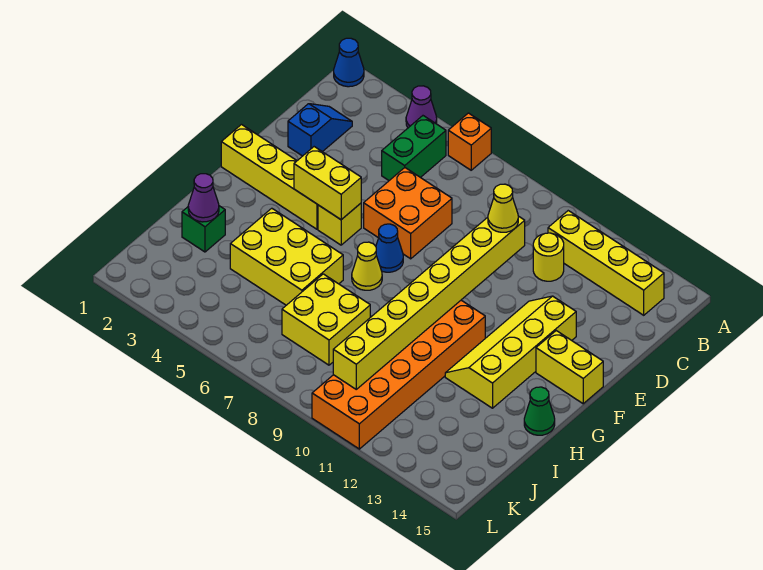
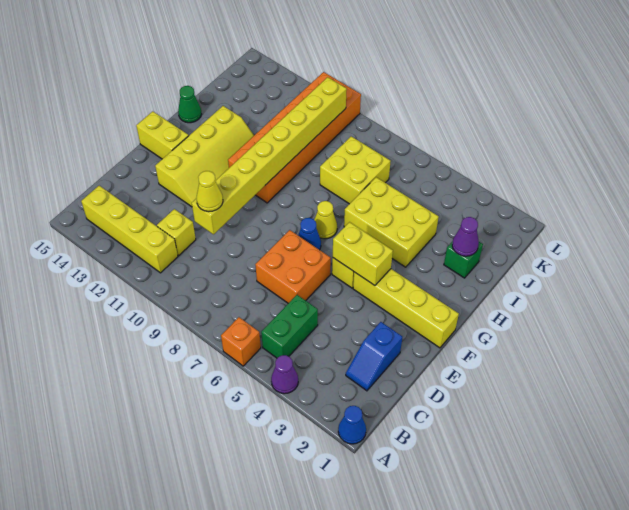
yellow 1x1 round brick [533,233,564,281] -> yellow 1x1 brick [157,209,196,255]

